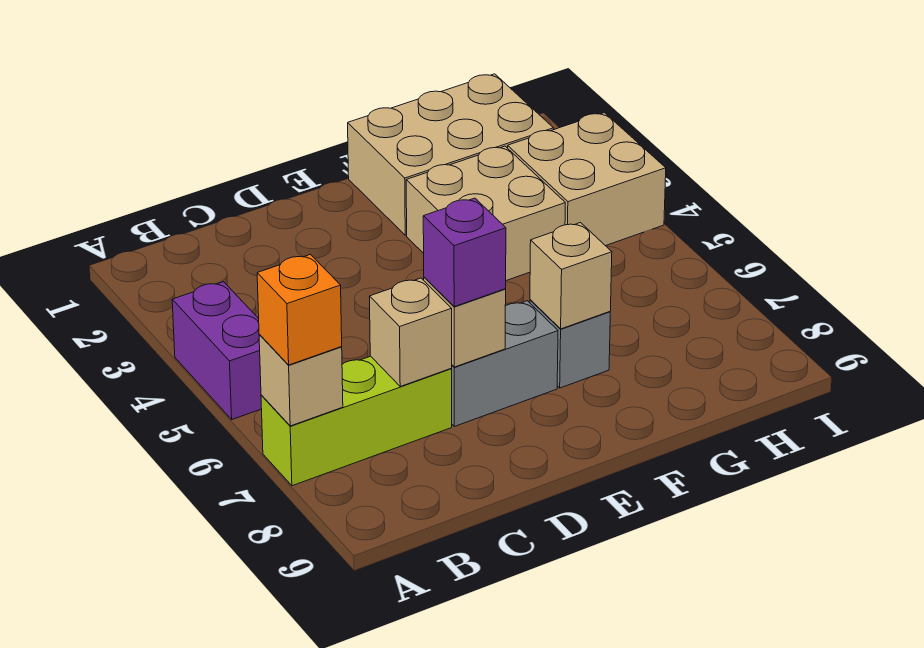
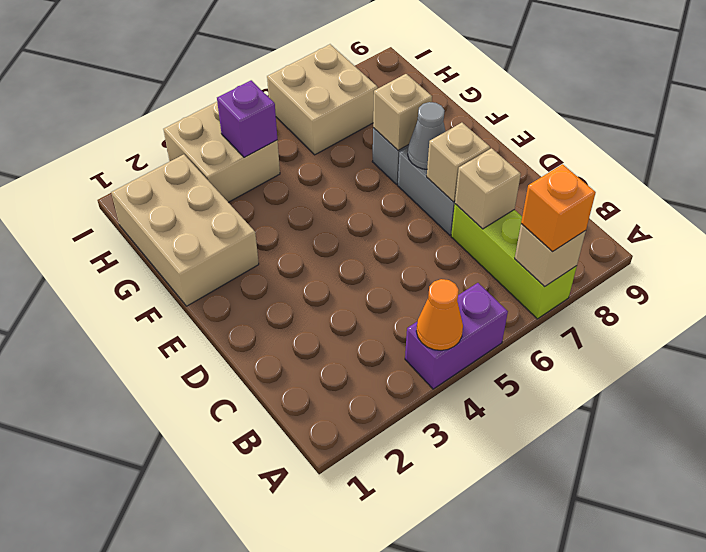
none -> orange 1x1 cone [416,279,463,350]
purple 1x1 brick [423,198,506,307] -> purple 1x1 brick moved to [217,80,277,158]
none -> grey 1x1 cone [408,102,446,169]
tan 2x2 brick [406,146,565,281] -> tan 2x2 brick moved to [267,44,378,155]

